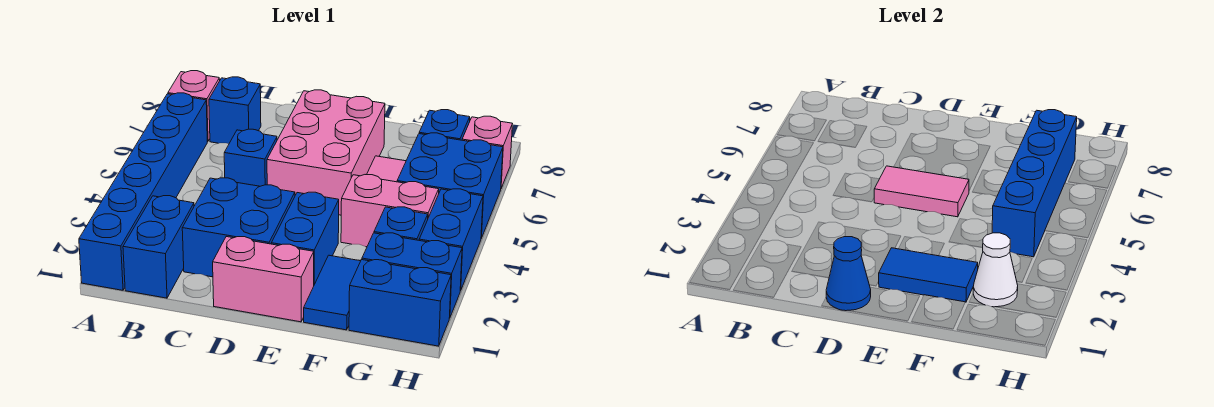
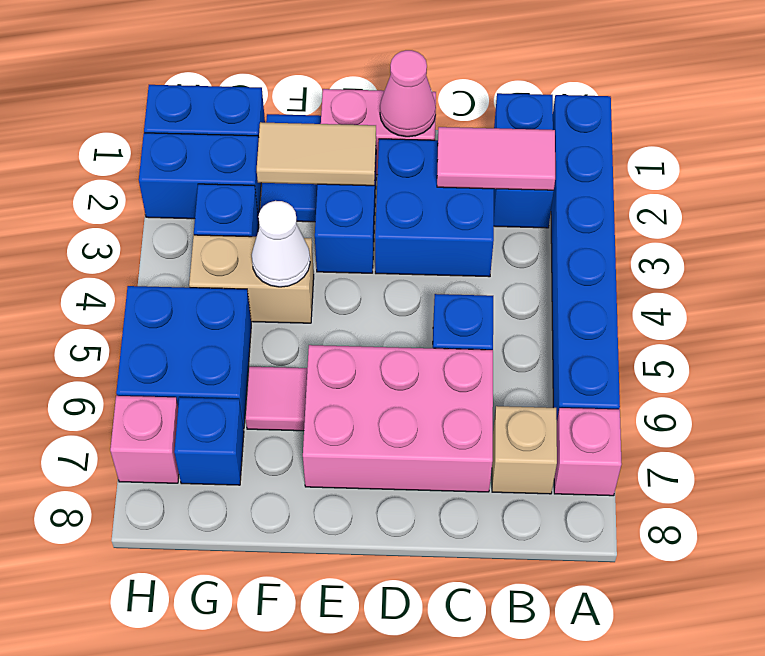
blue 1x1 brick [209,77,261,144] -> tan 1x1 brick [492,406,557,494]
blue 1x1 cone [826,237,871,311] -> pink 1x1 cone [380,50,436,137]
pink 2x3 brick [267,90,385,215] -> pink 2x3 brick turned to [303,345,493,492]
pink 1x2 tile [874,166,969,217] -> pink 1x2 tile moved to [437,127,555,190]
blue 1x2 tile [879,248,978,302] -> tan 1x2 tile [257,122,376,186]
pink 1x2 brick [341,175,439,247] -> tan 1x2 brick [189,235,314,323]
white 1x1 cone [973,233,1018,307] -> white 1x1 cone moved to [252,201,310,287]
blue 1x4 brick [992,110,1077,257] -> none
blue 1x2 brick [419,189,483,291] -> none

